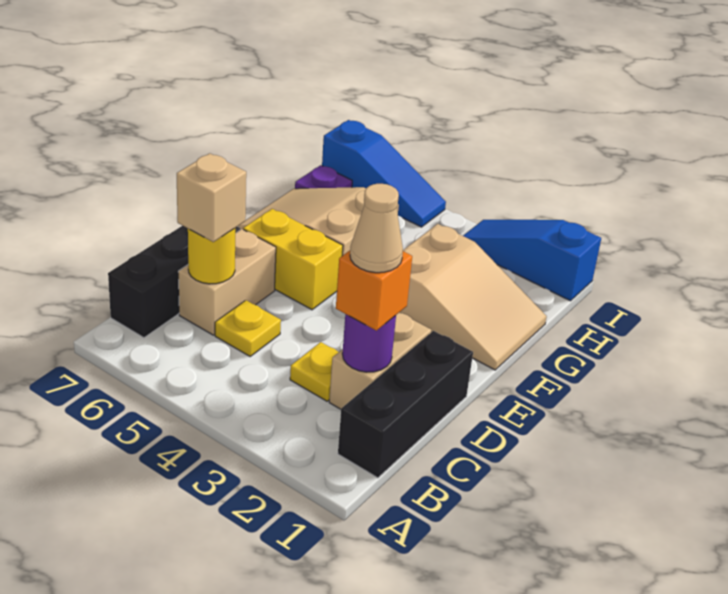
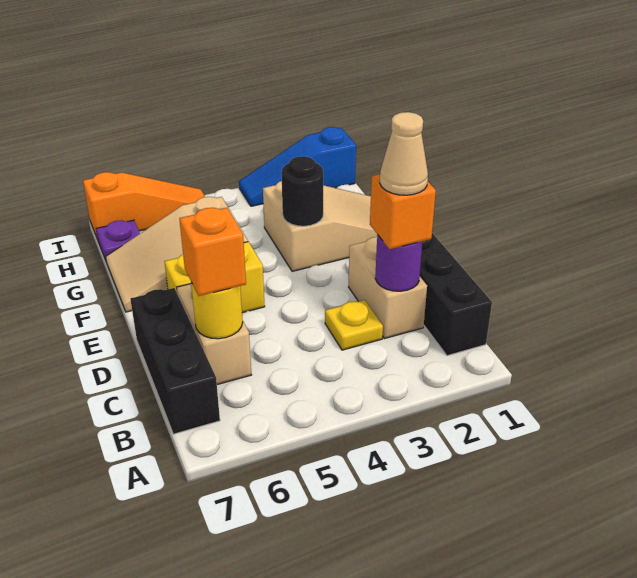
yellow 1x1 plate [215,300,281,356] -> none
tan 1x1 brick [177,153,246,242] -> orange 1x1 brick [179,208,246,296]
none -> black 1x1 round brick [281,156,323,226]
blue 1x3 slope [322,120,446,227] -> orange 1x3 slope [83,172,205,239]

